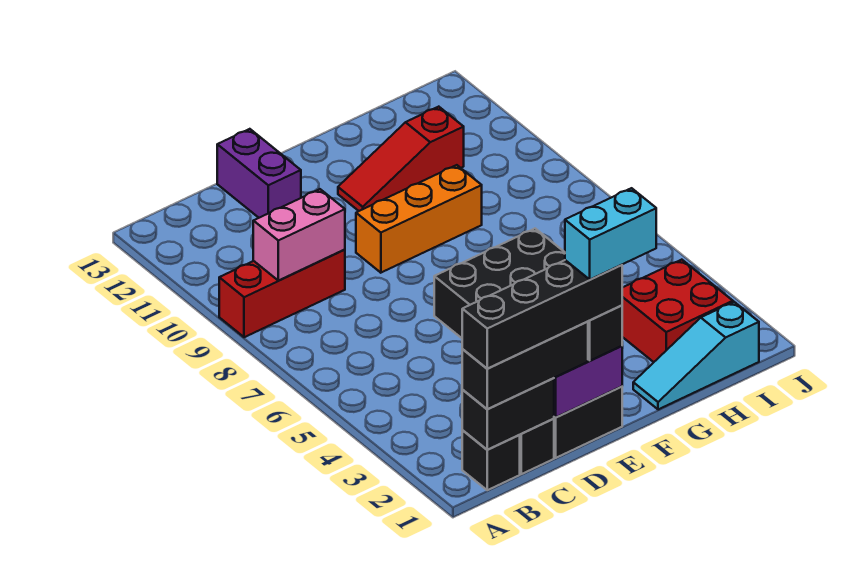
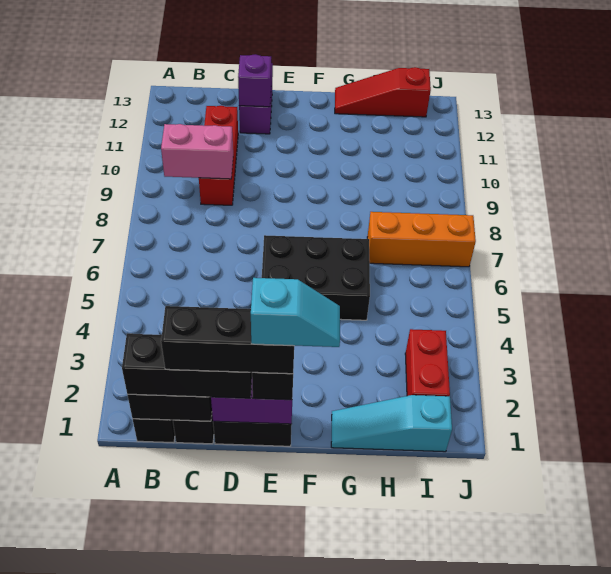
red 1x3 brick [219,249,345,337] -> red 1x3 brick turned to [199,106,238,205]
black 1x4 brick [462,260,622,369] -> black 1x3 brick [161,306,294,374]
none -> purple 1x1 brick [238,54,271,107]
cyan 1x2 brick [565,188,656,279] -> cyan 1x2 slope [251,278,340,347]
orange 1x3 brick [356,165,482,273] -> orange 1x3 brick moved to [367,212,476,267]
red 1x3 slope [338,107,464,211] -> red 1x3 slope moved to [335,67,431,117]
red 2x2 brick [622,260,733,362] -> red 1x2 brick [405,329,450,396]

